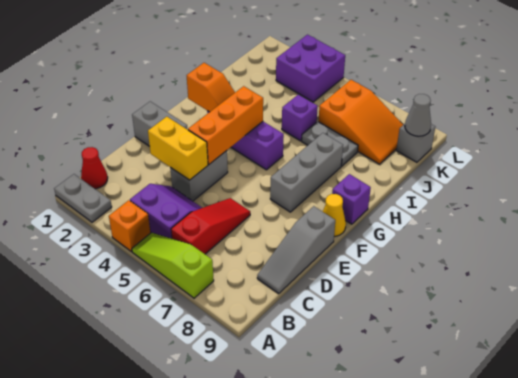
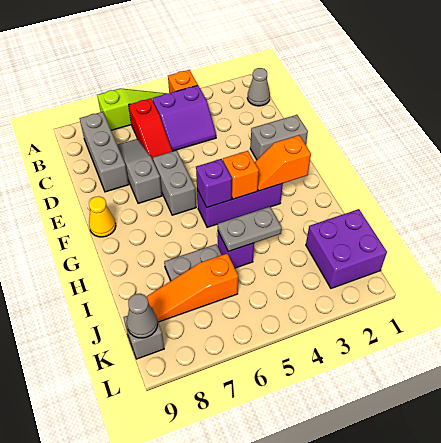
grey 1x2 plate [54,174,112,222] -> grey 1x2 plate moved to [218,207,282,252]
red 1x1 cone [81,147,108,189] -> grey 1x1 cone [247,68,270,106]
grey 1x3 slope [257,206,335,294] -> grey 1x3 slope moved to [117,139,162,203]
yellow 1x2 brick [148,117,208,180] -> none
grey 1x2 brick [170,151,228,201] -> grey 1x2 brick moved to [153,150,196,215]
orange 1x3 brick [188,86,263,164] -> orange 1x1 brick [223,151,259,199]
grey 1x3 brick [270,133,343,212] -> grey 1x3 brick moved to [79,112,129,192]
purple 1x1 brick [332,174,371,224] -> purple 1x1 brick moved to [196,159,232,207]
orange 2x3 slope [318,80,403,164] -> orange 1x3 slope [146,254,238,322]
purple 2x2 brick [276,35,345,102] -> purple 2x2 brick moved to [306,209,387,288]

